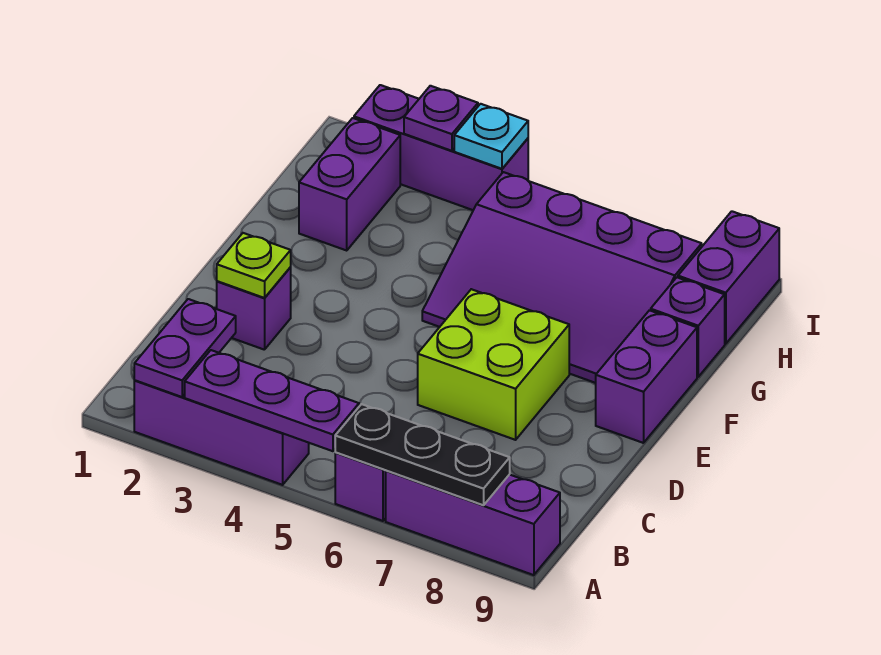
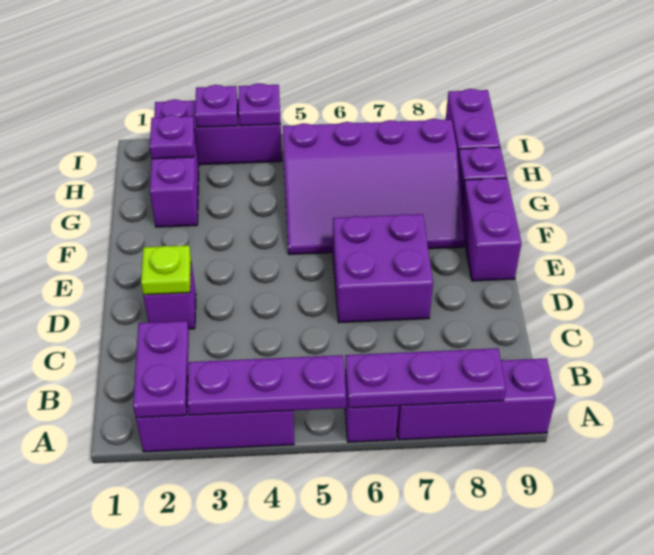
black 1x3 plate [335,404,510,505] -> purple 1x3 plate [345,348,506,408]
lime 2x2 brick [418,289,569,440] -> purple 2x2 brick [333,214,433,323]
none -> purple 1x1 plate [150,115,195,159]
cyan 1x1 plate [454,104,528,169] -> purple 1x1 plate [239,83,281,126]

